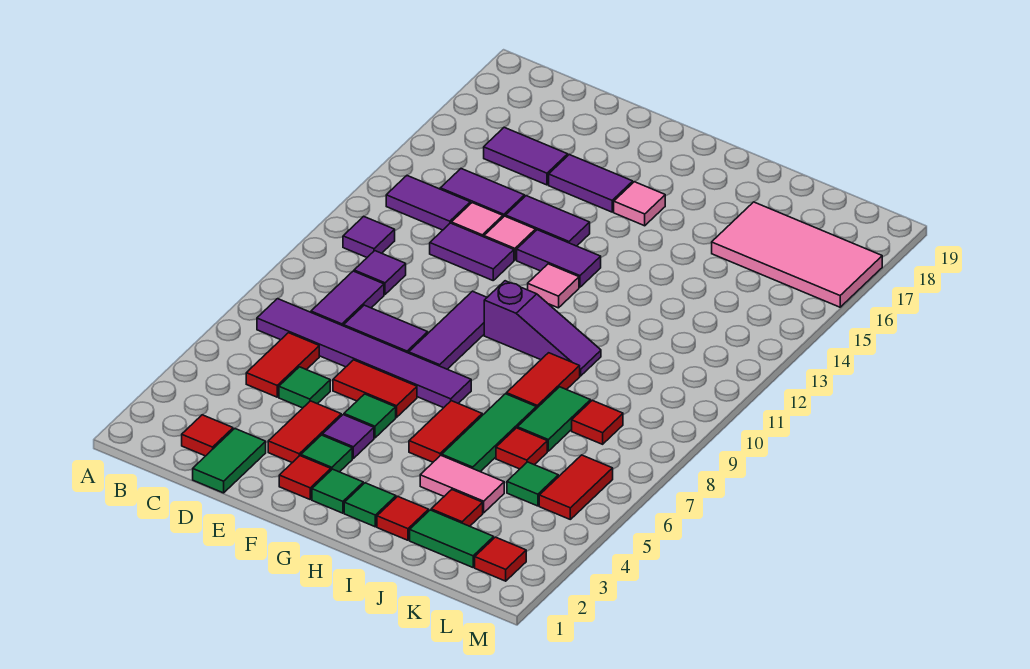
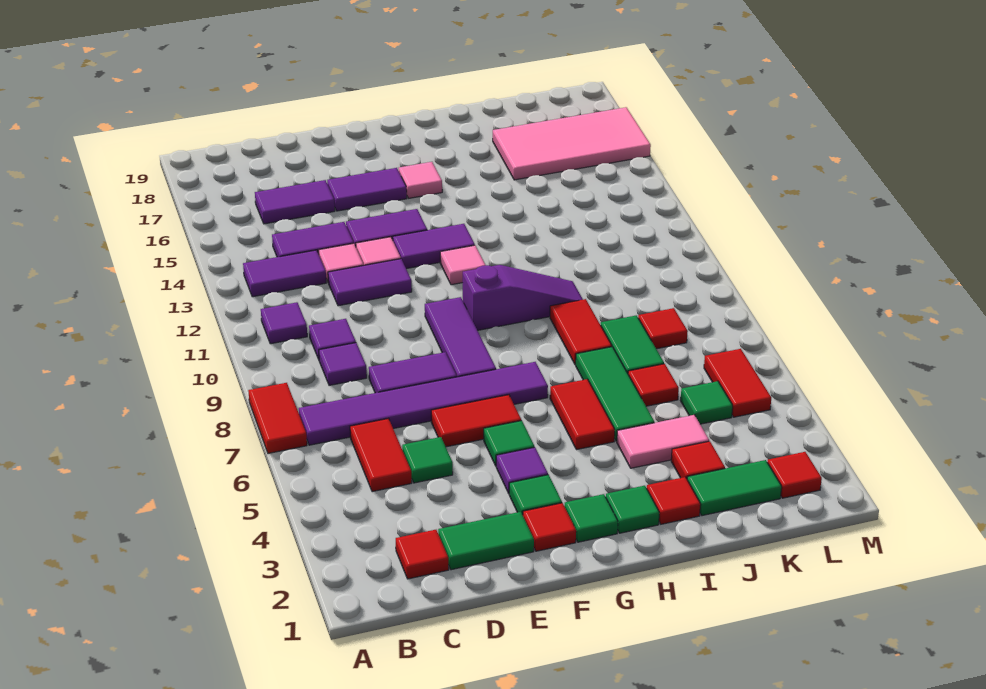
purple 1x2 tile [311,271,384,326] -> purple 1x1 tile [319,343,367,385]
green 1x2 tile [193,429,266,493] -> green 1x2 tile turned to [438,512,534,570]
red 1x2 tile [268,401,341,463] -> red 1x2 tile moved to [248,383,307,453]

